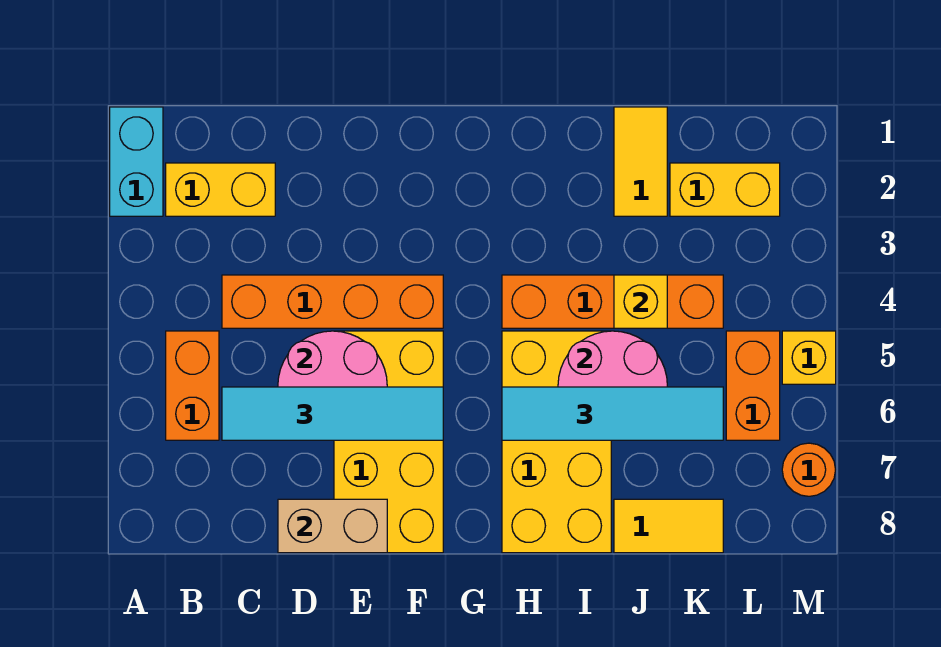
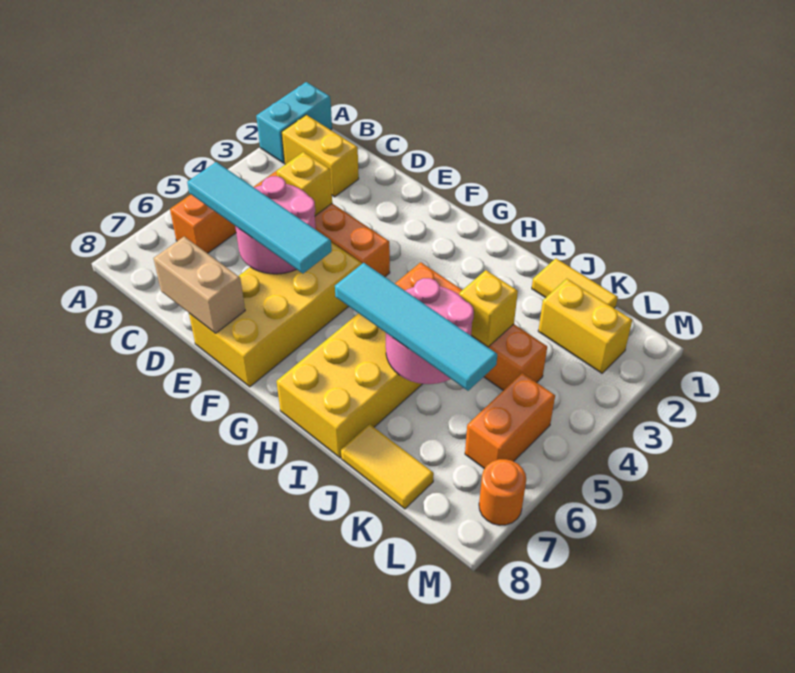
yellow 1x2 tile [614,107,667,216] -> yellow 1x2 tile turned to [532,258,618,308]
yellow 1x1 brick [782,331,836,384] -> yellow 1x1 brick moved to [276,152,332,216]

